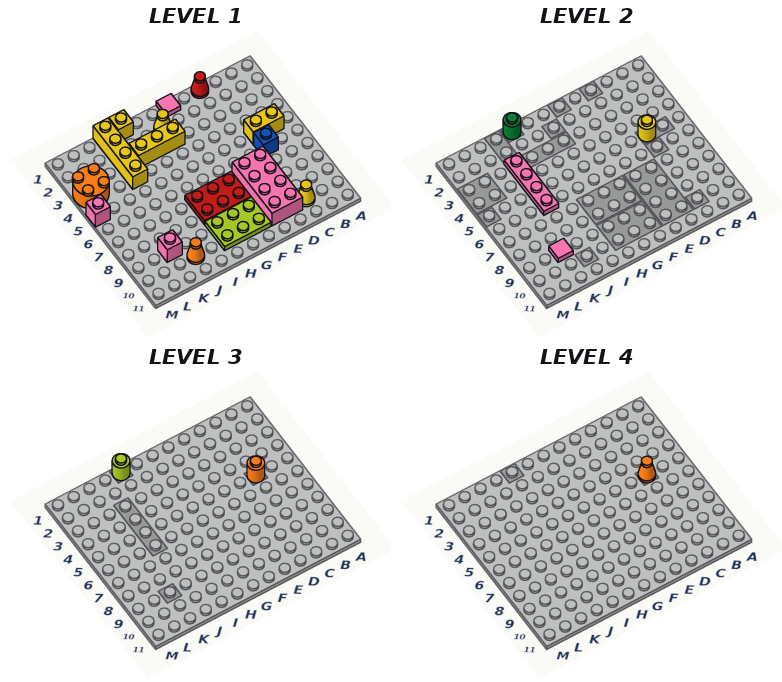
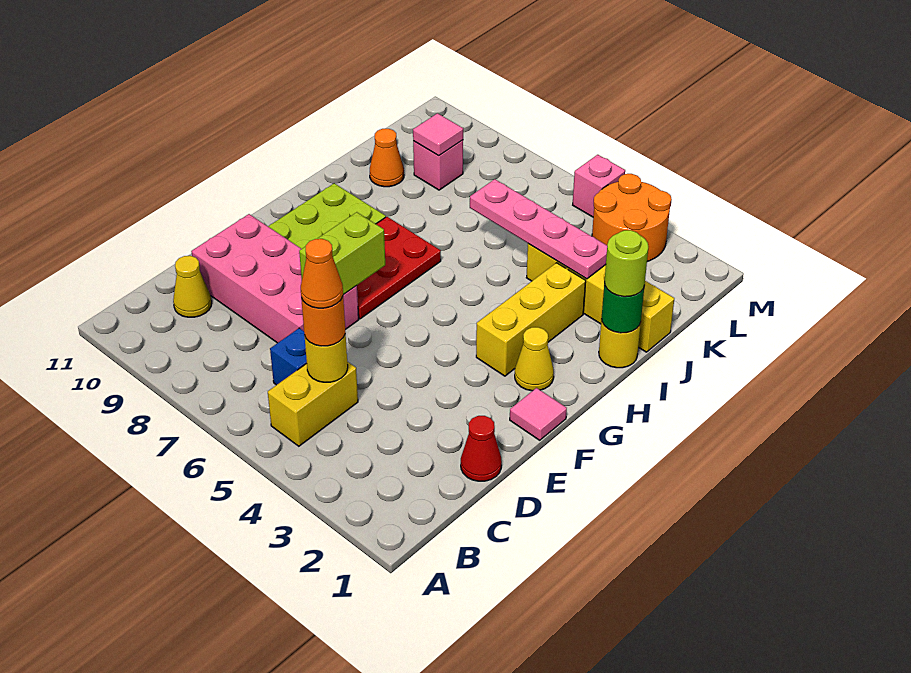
none -> lime 1x2 brick [299,212,385,295]
yellow 1x1 brick [109,110,133,139] -> yellow 1x1 round brick [599,319,641,368]

